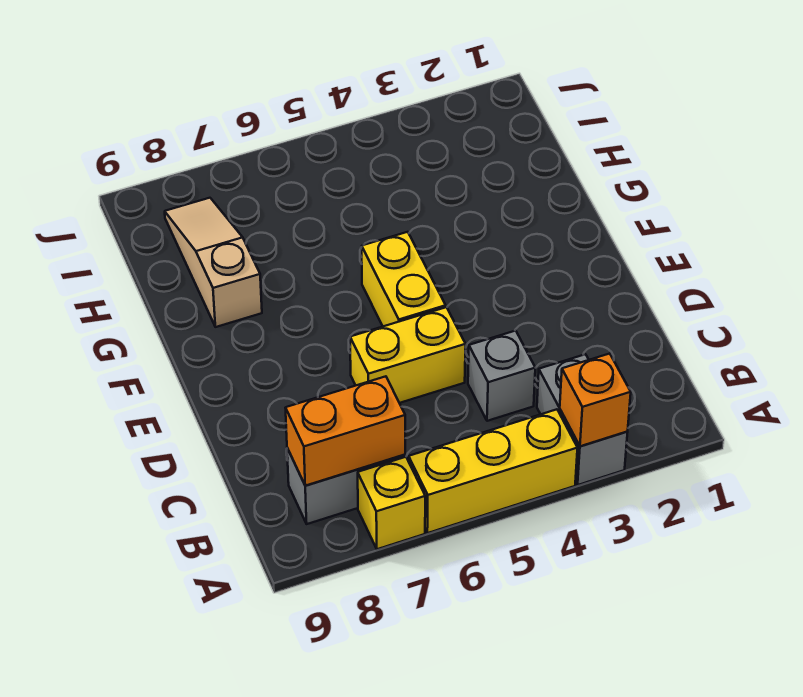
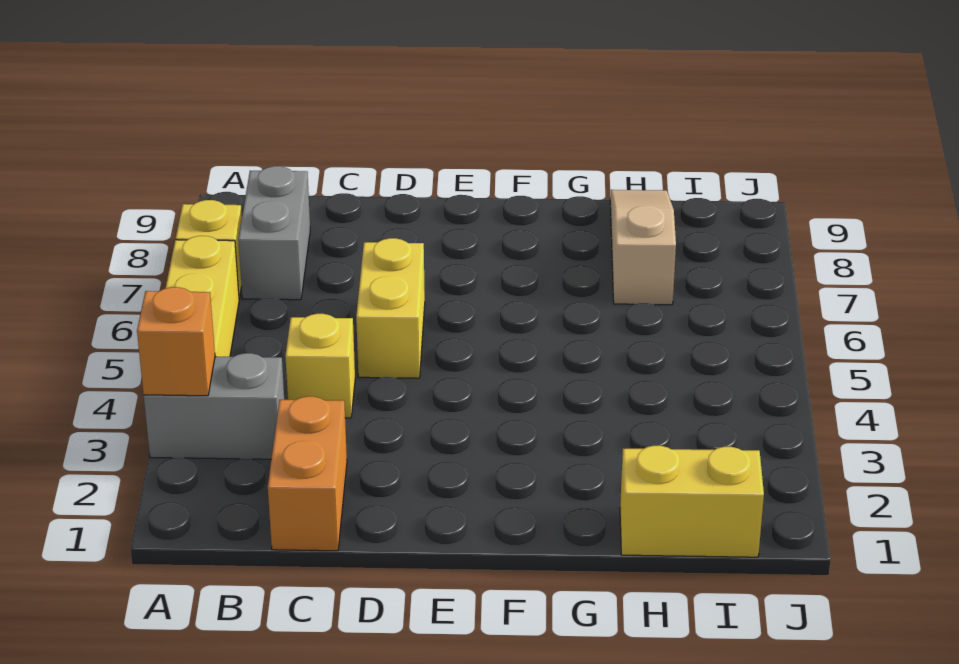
orange 1x2 brick [286,376,405,486] -> orange 1x2 brick moved to [268,396,347,551]
grey 1x1 brick [468,331,535,421] -> yellow 1x1 brick [285,314,355,418]
yellow 1x2 brick [362,232,446,326] -> yellow 1x2 brick moved to [620,446,764,557]
tan 1x3 slope [165,198,262,327] -> tan 1x3 slope turned to [610,190,676,305]

